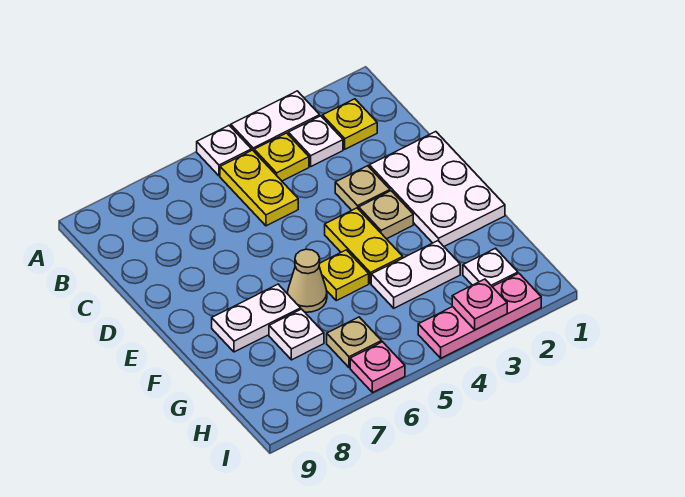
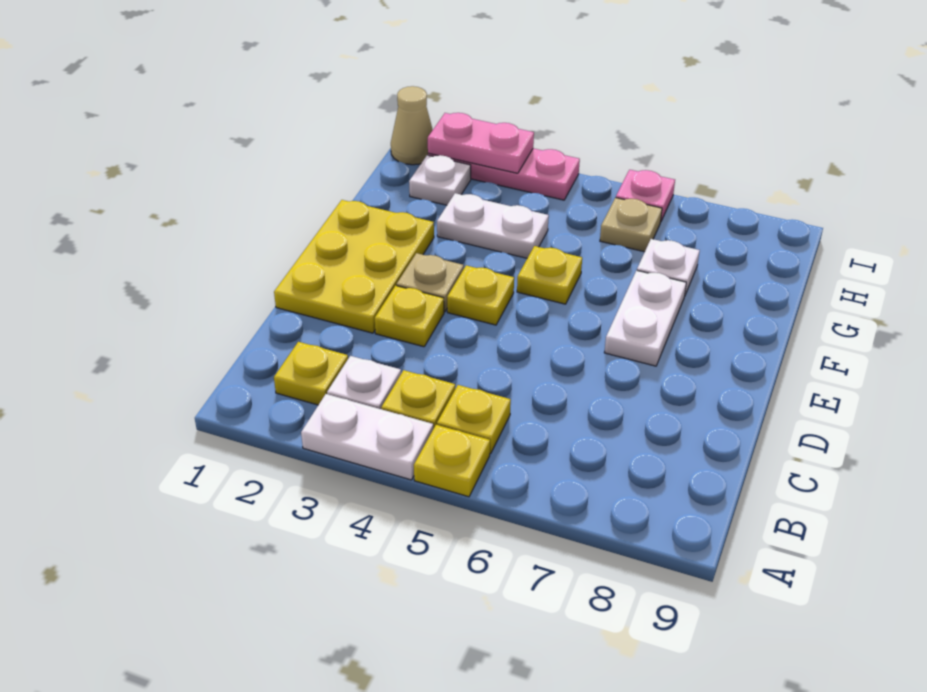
white 1x1 plate [197,125,251,176] -> yellow 1x1 plate [414,425,490,497]
yellow 1x2 plate [220,150,298,226] -> yellow 1x1 plate [437,385,511,454]
white 2x3 plate [369,132,505,246] -> yellow 2x3 plate [274,200,434,333]
tan 1x1 plate [335,166,390,210] -> yellow 1x1 plate [375,286,444,347]
yellow 1x2 plate [325,208,403,283] -> yellow 1x1 plate [447,265,514,325]
tan 1x1 cone [288,249,327,312] -> tan 1x1 cone moved to [391,86,433,165]
white 1x2 plate [212,284,301,352] -> white 1x2 plate turned to [604,270,686,366]
pink 1x1 plate [452,279,507,330] -> pink 1x2 plate [428,113,534,173]

